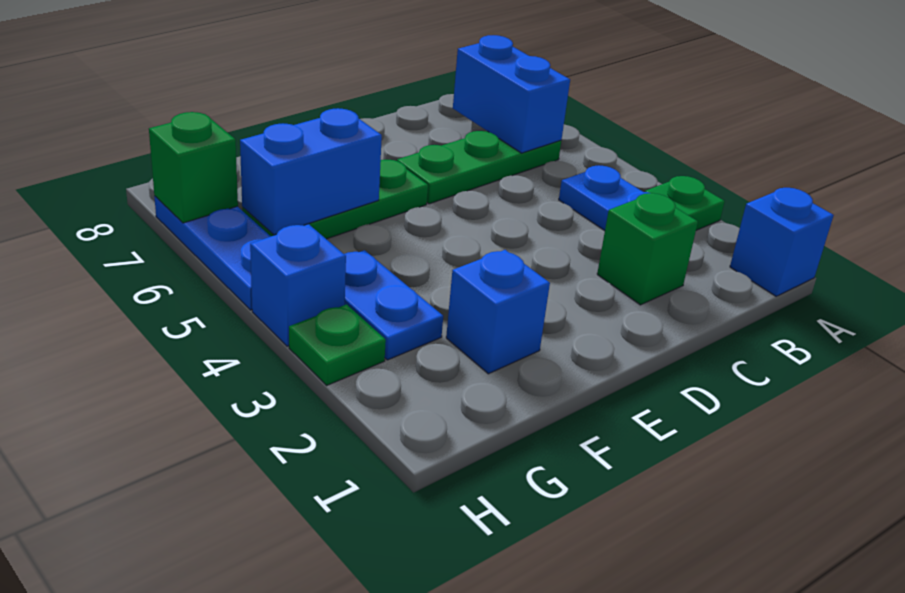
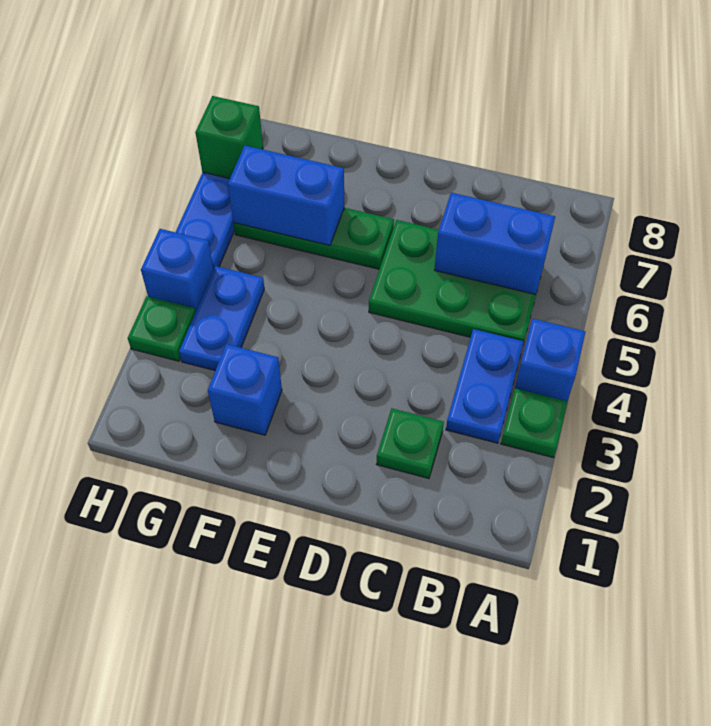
blue 1x1 brick [730,188,834,296] -> blue 1x1 brick moved to [515,319,585,401]
green 1x3 plate [397,131,561,204] -> green 2x3 plate [369,220,536,341]
blue 1x2 brick [453,35,570,153] -> blue 1x2 brick turned to [434,193,555,295]
green 1x1 brick [597,193,698,305] -> green 1x1 plate [376,408,444,478]

